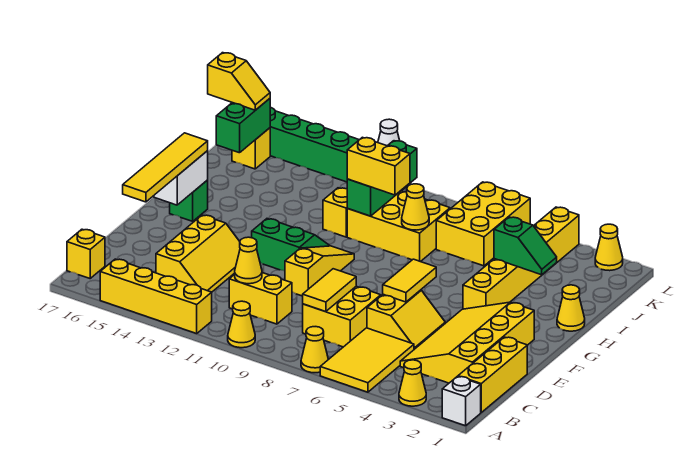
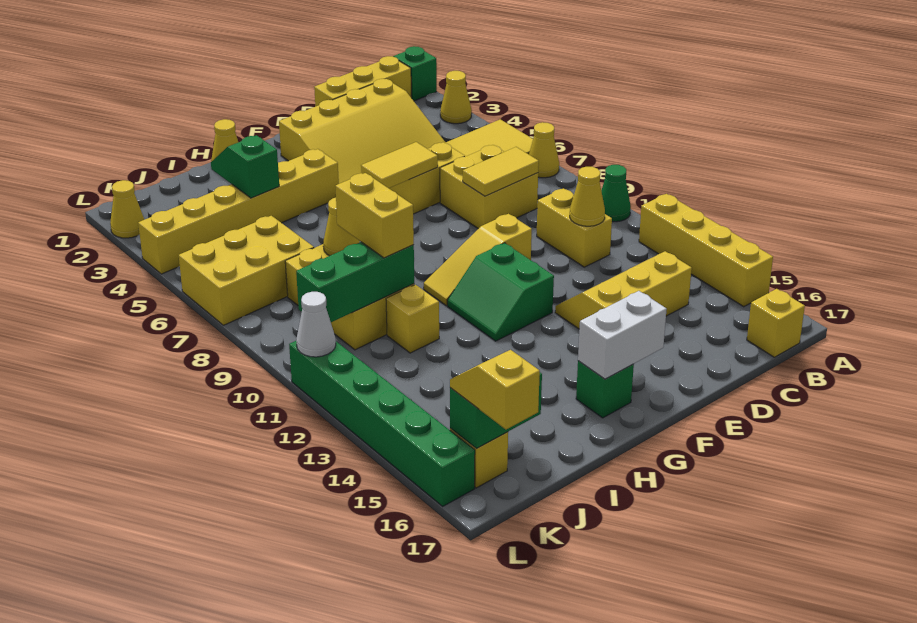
white 1x1 brick [442,376,481,426] -> green 1x1 brick [393,46,437,101]
yellow 1x1 cone [228,301,255,348] -> green 1x1 cone [601,165,631,222]
yellow 1x4 tile [123,133,208,202] -> none

